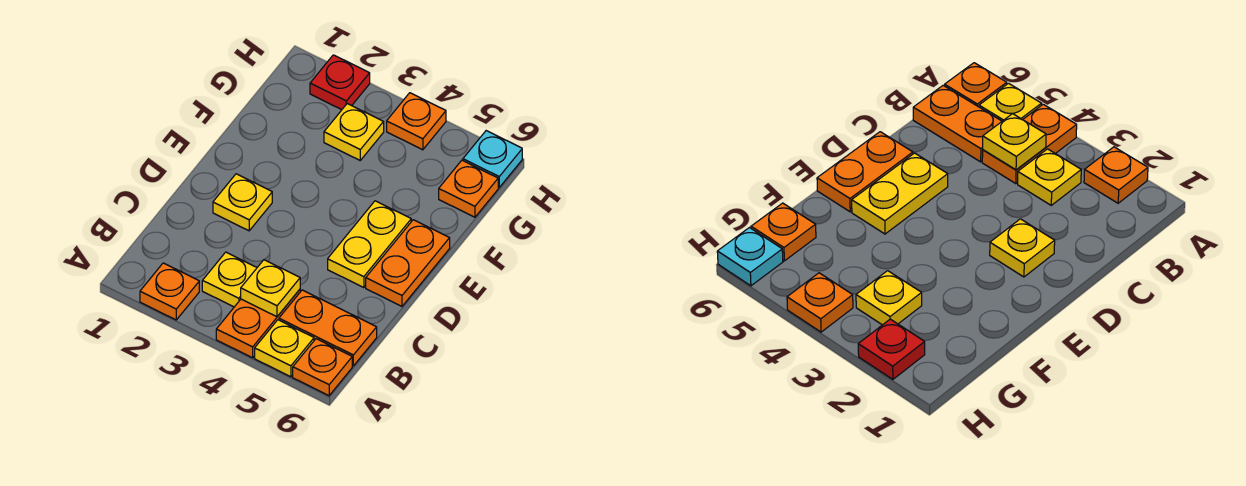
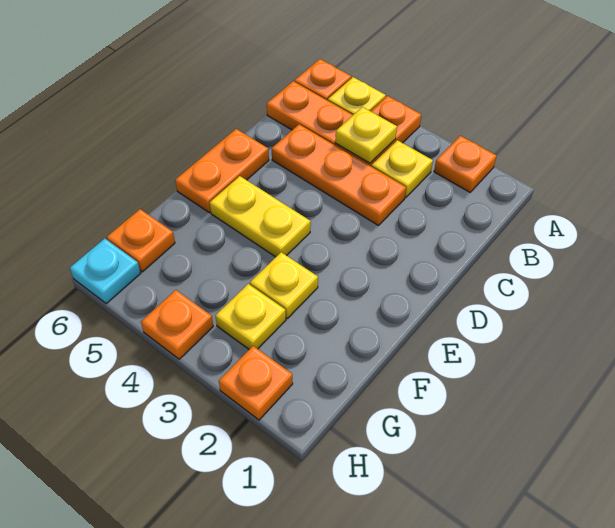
none -> orange 1x3 plate [272,124,406,225]
yellow 1x1 plate [213,174,272,231] -> yellow 1x1 plate moved to [250,252,318,318]
yellow 1x2 plate [328,201,411,288] -> yellow 1x2 plate turned to [210,176,311,257]
red 1x1 plate [310,55,370,110] -> orange 1x1 plate [219,346,293,420]

